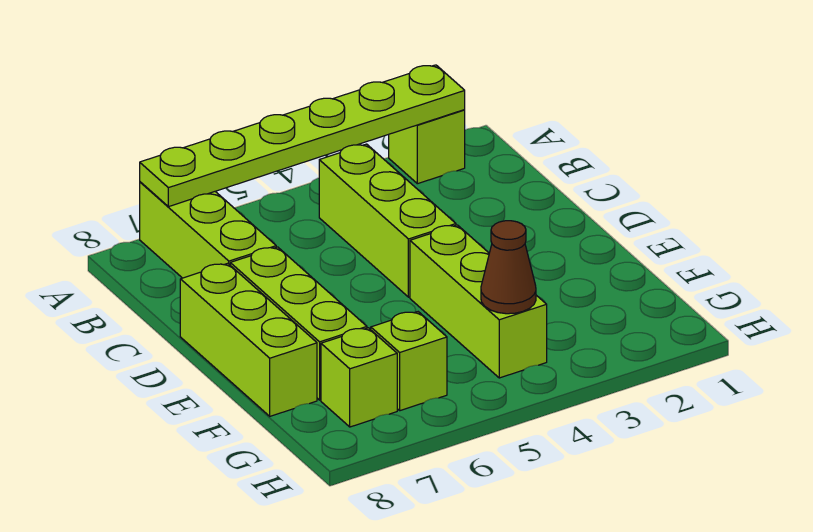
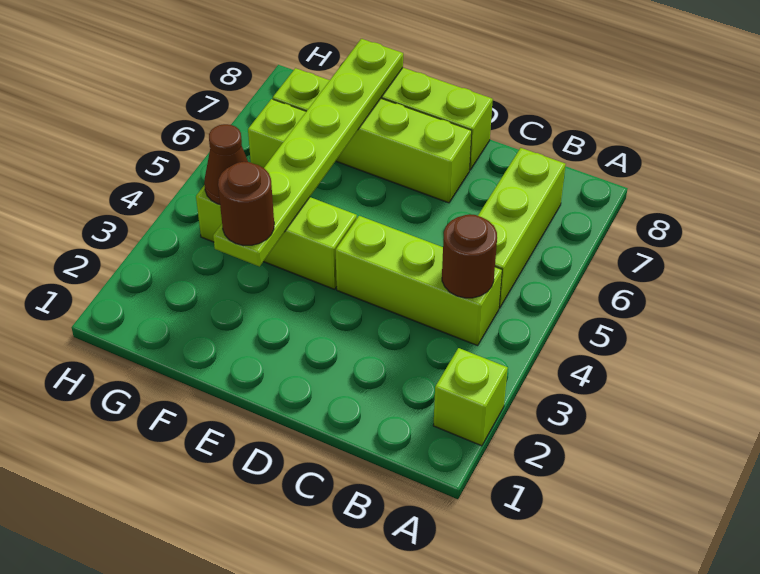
lime 1x6 plate [140,65,465,207] -> lime 1x6 plate moved to [213,39,403,267]
lime 1x3 brick [140,182,276,278] -> lime 1x3 brick turned to [478,148,566,308]
none -> brown 1x1 round brick [442,214,497,298]
none -> brown 1x1 round brick [218,162,274,246]

